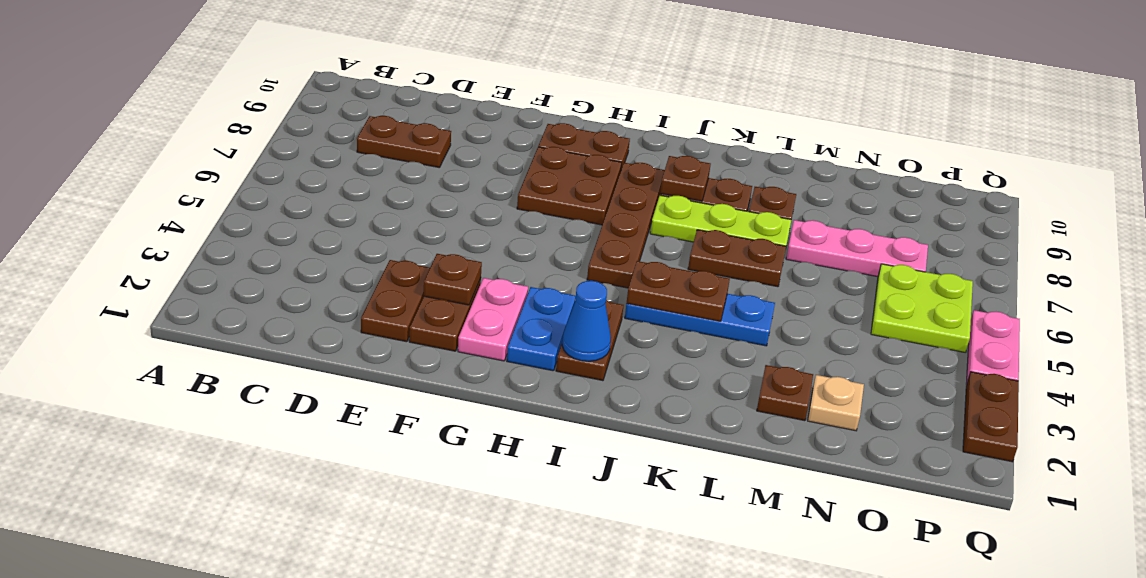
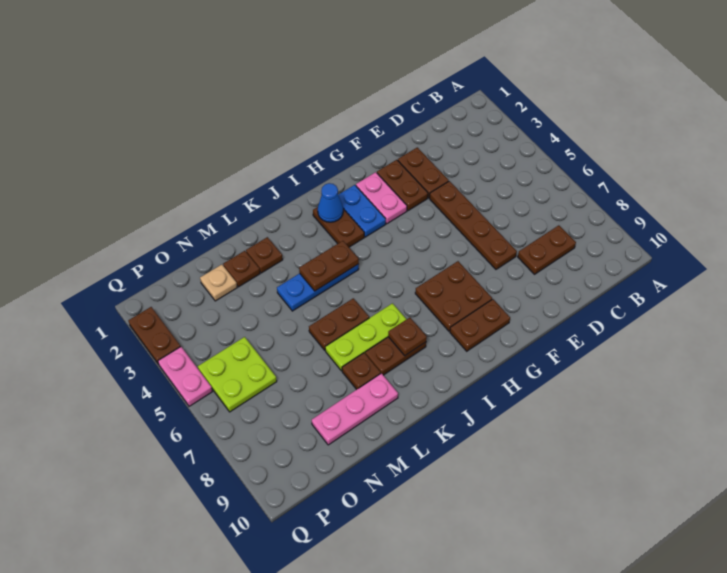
brown 1x1 plate [424,254,482,305] -> brown 1x1 plate moved to [246,237,283,273]
brown 1x4 plate [587,163,665,288] -> brown 1x4 plate moved to [429,181,517,269]
pink 1x3 plate [786,220,928,277] -> pink 1x3 plate moved to [312,373,398,445]

